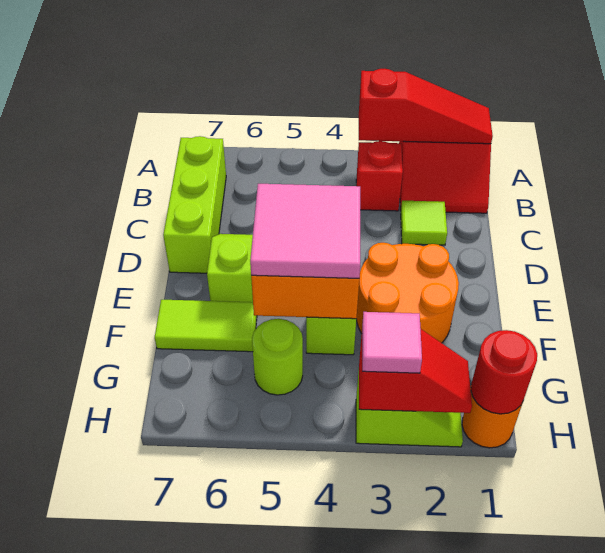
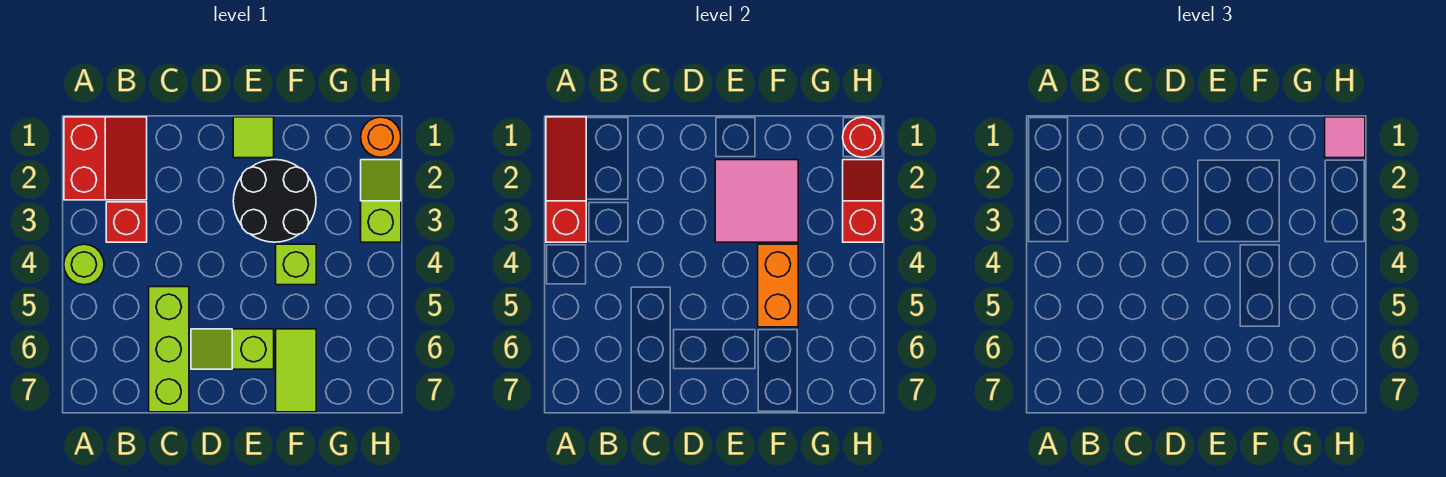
lime 1x3 brick [163,136,226,273] -> lime 1x3 brick turned to [149,287,189,412]
lime 1x1 tile [401,201,447,245] -> lime 1x1 tile moved to [233,117,274,158]
orange 2x2 round brick [356,243,459,343] -> black 2x2 round brick [233,160,316,242]
pink 2x2 tile [250,184,360,278] -> pink 2x2 tile moved to [715,160,798,242]
lime 1x1 round brick [252,319,303,395] -> lime 1x1 round brick moved to [64,244,104,285]
pink 1x1 tile [362,312,422,373] -> pink 1x1 tile moved to [1325,117,1365,158]

